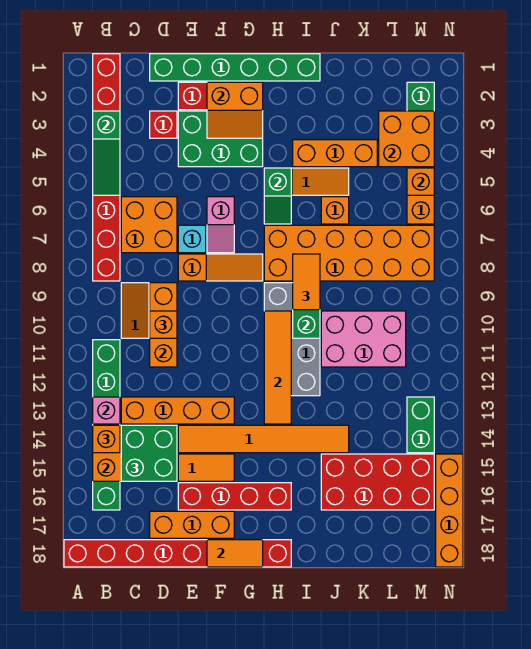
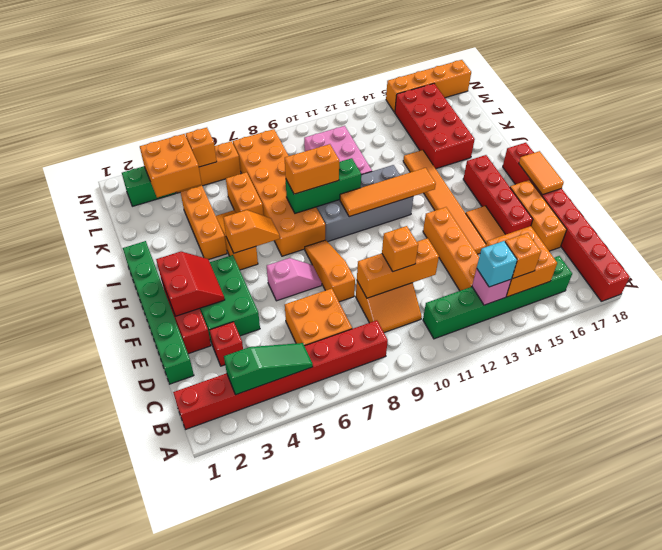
green 2x2 brick [121,425,177,481] -> none
cyan 1x1 brick [178,225,206,253] -> cyan 1x1 brick moved to [477,241,517,287]
orange 2x2 slope [207,82,263,138] -> red 2x2 slope [156,252,225,316]
green 1x2 slope [264,168,291,224] -> orange 1x2 slope [223,210,280,253]
orange 1x2 tile [293,254,320,310] -> orange 1x2 brick [285,144,339,194]
orange 1x1 brick [321,197,349,224] -> orange 1x2 brick [226,172,263,215]
green 1x2 brick [407,397,434,453] -> none

